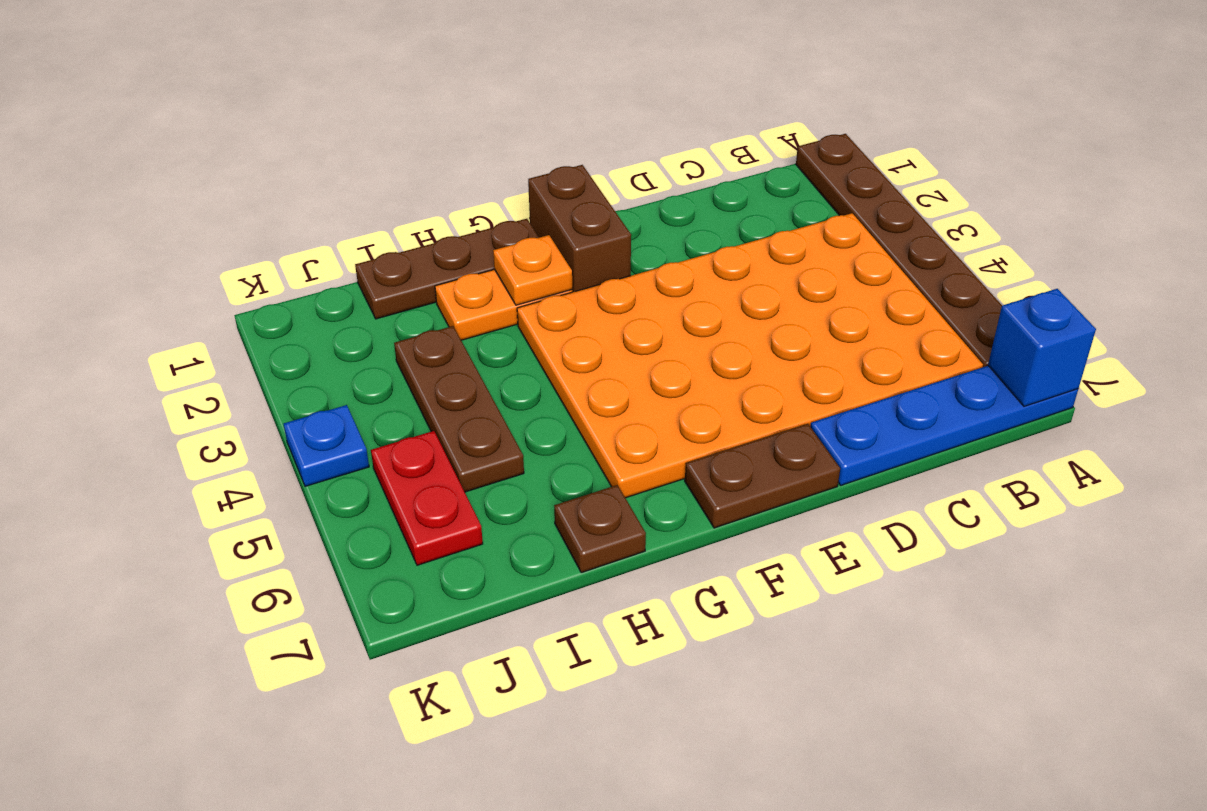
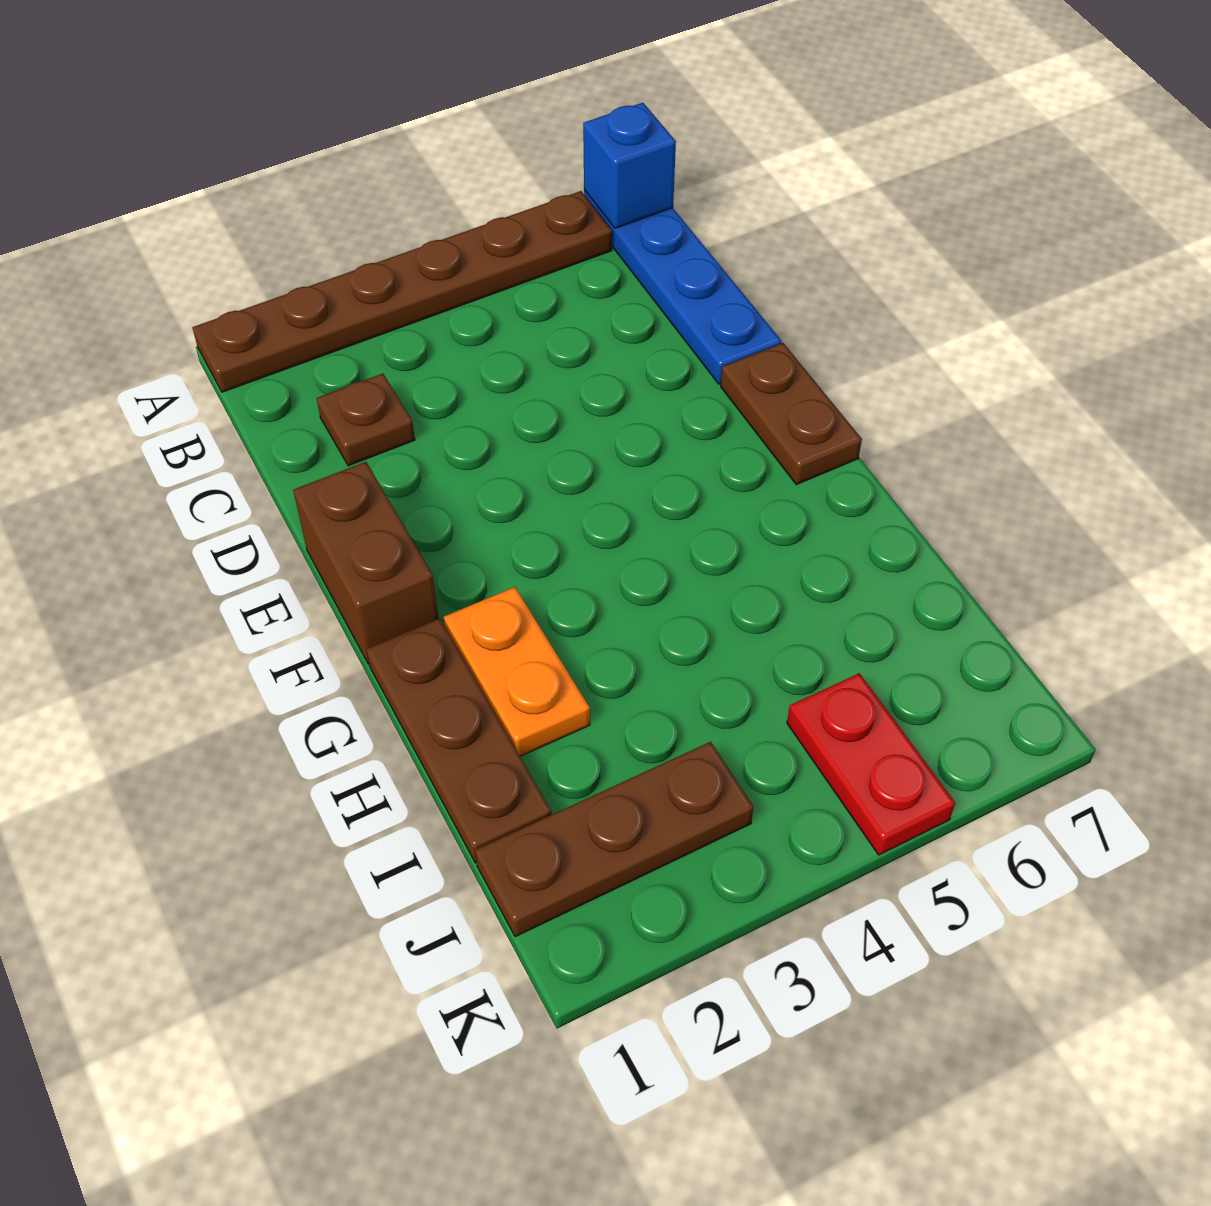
orange 4x6 plate [517,213,983,498] -> none
brown 1x2 brick [528,165,631,292] -> brown 1x2 brick turned to [293,462,439,664]
orange 1x1 plate [493,235,572,305] -> none
brown 1x1 plate [554,485,646,573] -> brown 1x1 plate moved to [317,373,415,466]
brown 1x3 plate [394,326,524,492] -> brown 1x3 plate moved to [475,742,754,937]
red 1x2 plate [371,431,483,565] -> red 1x2 plate turned to [787,673,955,855]
blue 1x1 plate [284,405,369,486] -> none

